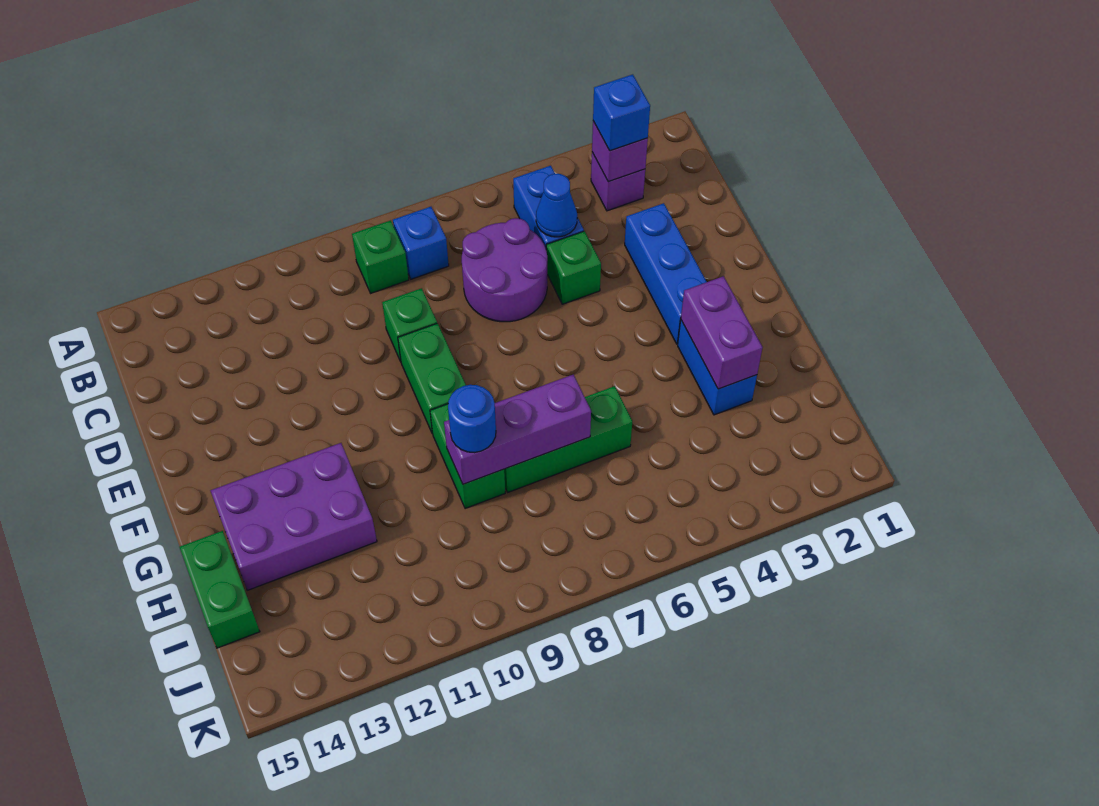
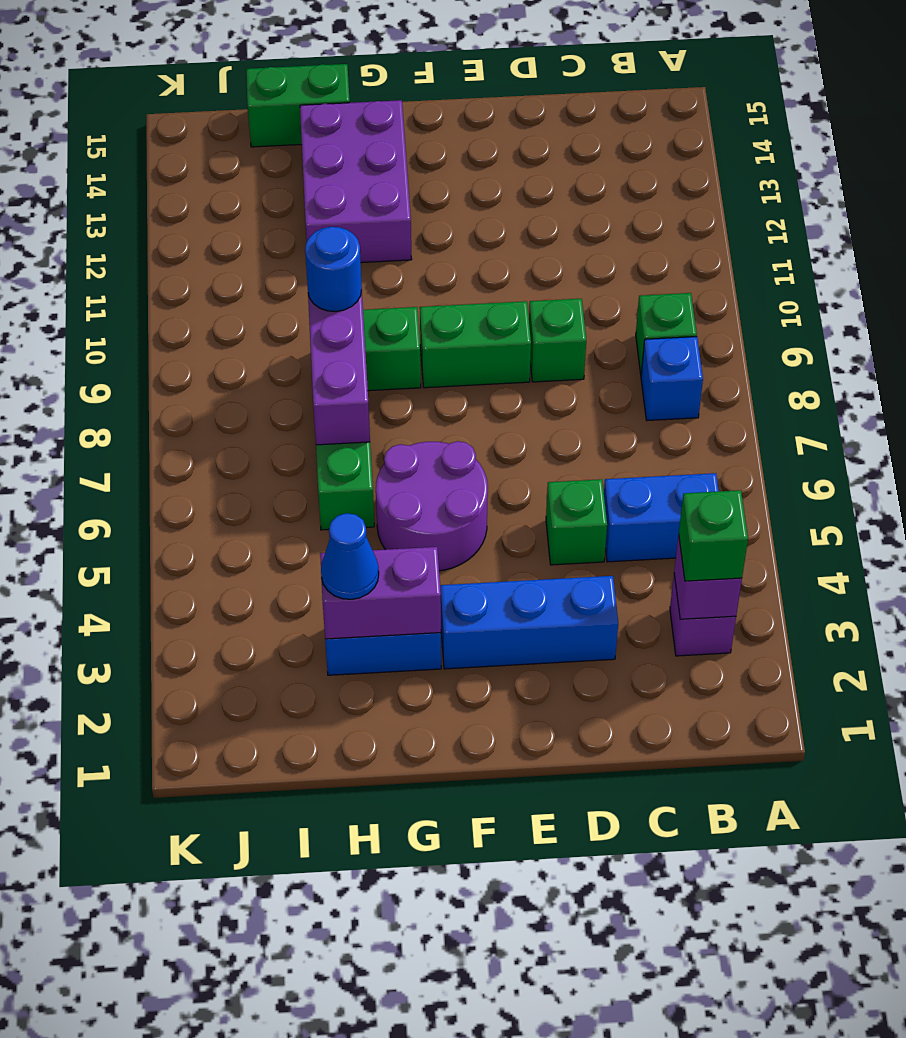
blue 1x1 brick [593,74,650,151] -> green 1x1 brick [679,490,748,581]
blue 1x1 cone [536,174,577,237] -> blue 1x1 cone moved to [321,513,379,599]
purple 2x2 round brick [462,218,547,322] -> purple 2x2 round brick moved to [376,441,488,571]

